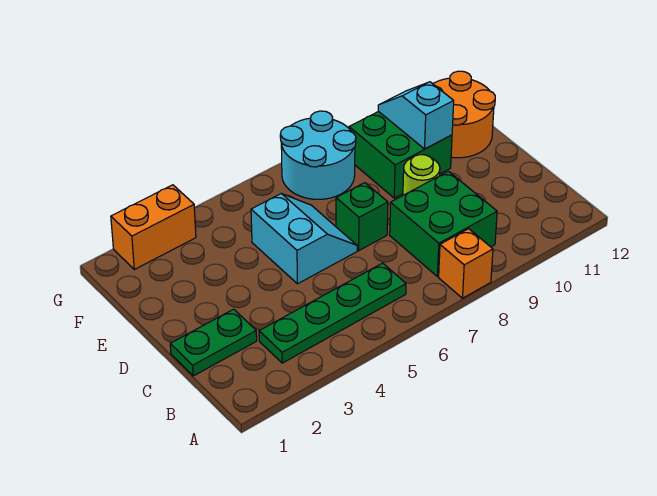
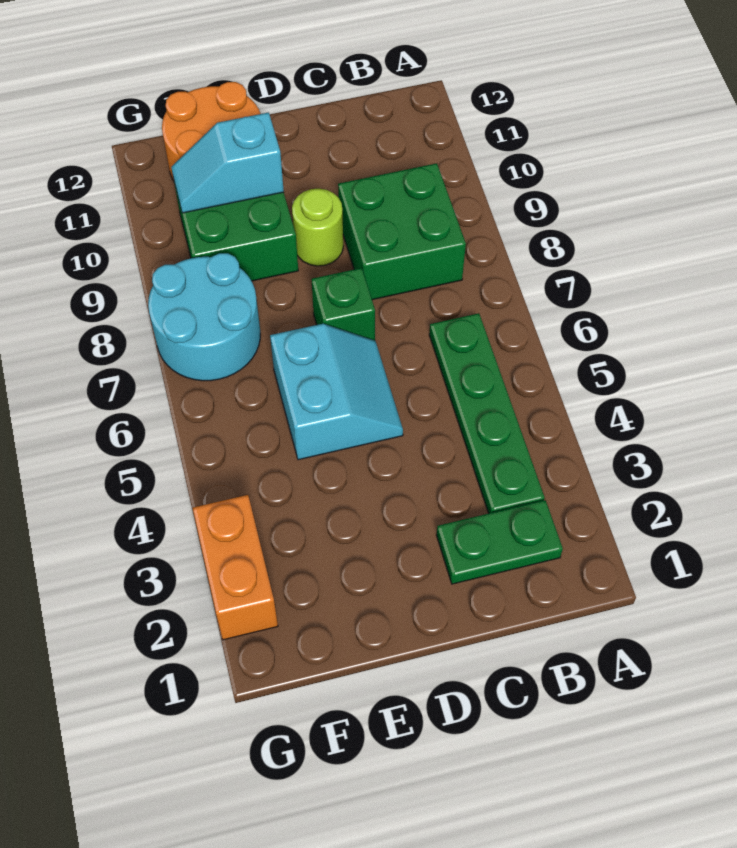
orange 1x1 brick [439,229,493,298] -> none
green 1x2 plate [170,309,257,376] -> green 1x2 plate turned to [437,500,563,584]
cyan 2x2 slope [251,194,357,284] -> cyan 2x2 slope turned to [270,324,403,460]

